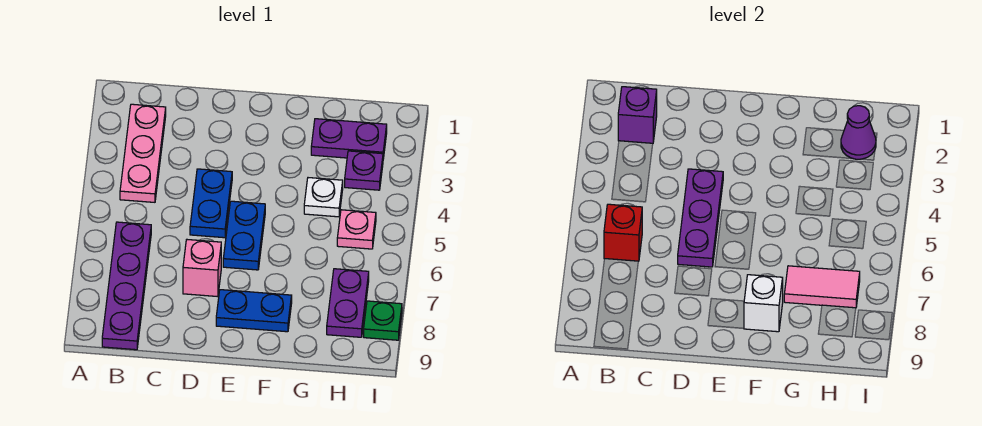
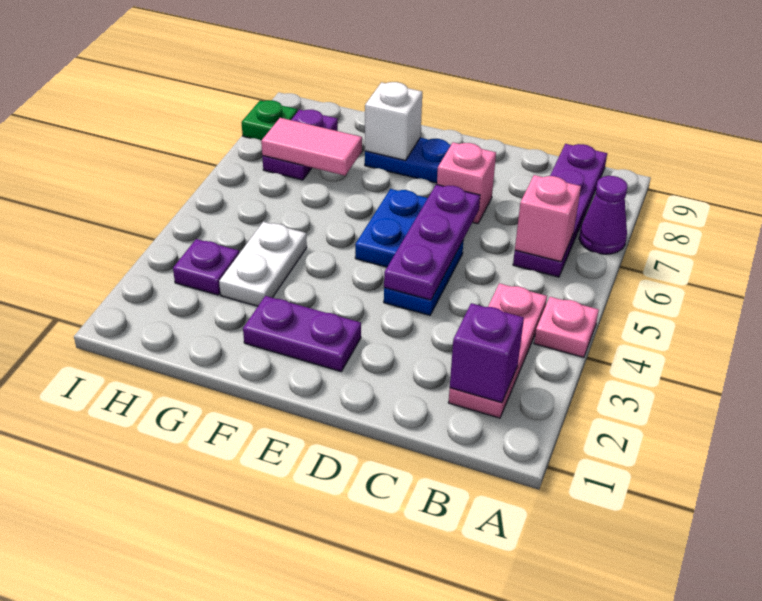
red 1x1 brick [604,204,642,261] -> pink 1x1 brick [515,175,581,262]
purple 1x2 plate [311,119,387,159] -> purple 1x2 plate moved to [243,296,361,371]
white 1x1 plate [304,178,343,217] -> white 1x2 plate [219,222,307,306]
purple 1x1 cone [841,106,876,159] -> purple 1x1 cone moved to [579,176,628,254]
pink 1x1 plate [337,210,376,249] -> pink 1x1 plate moved to [534,297,599,357]

